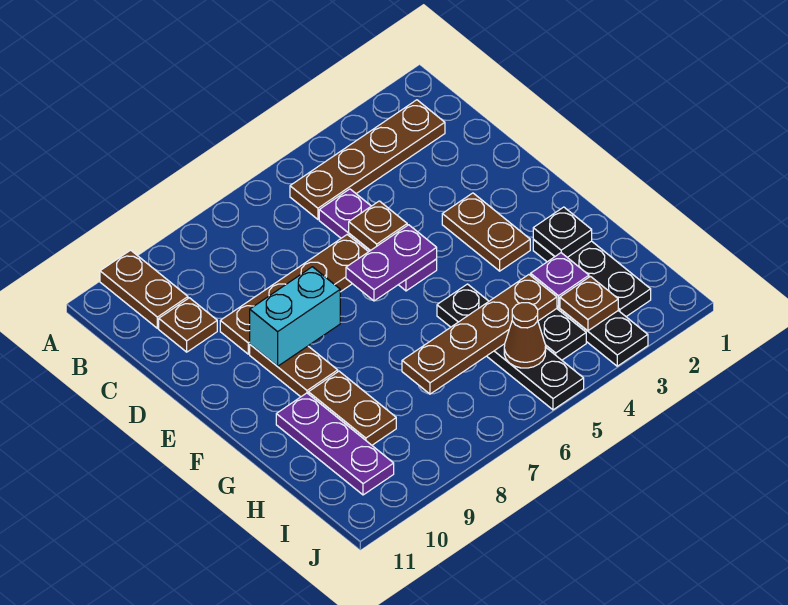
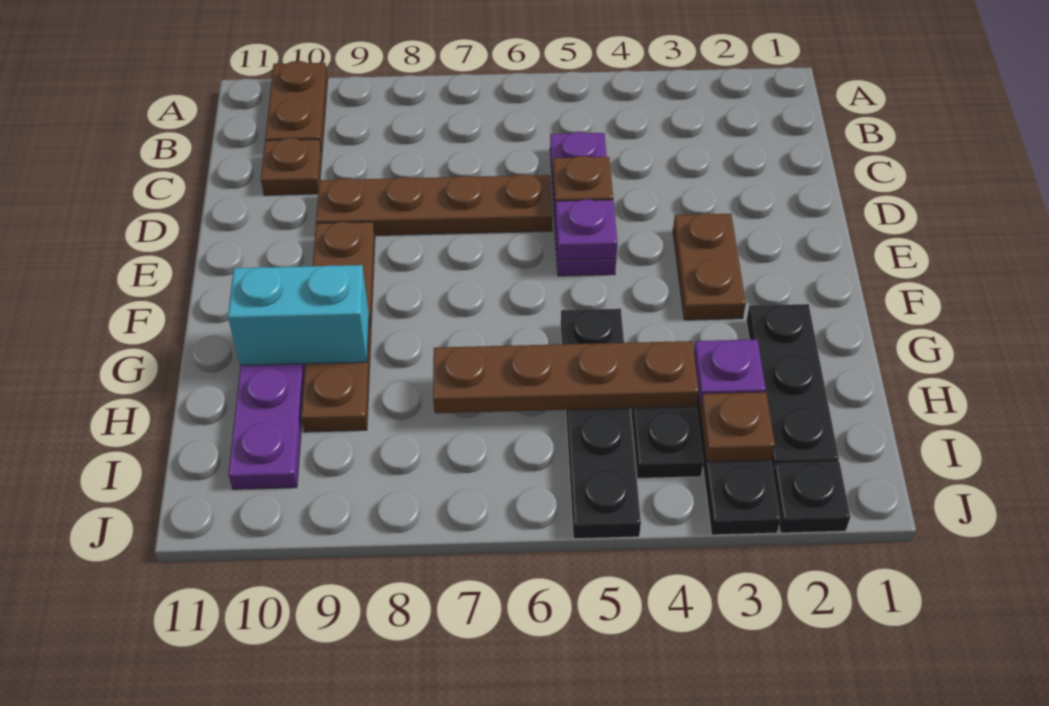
brown 1x4 plate [290,100,445,219] -> none
purple 1x2 plate [346,225,437,301] -> purple 1x1 plate [556,199,617,260]
cyan 1x2 brick [250,267,340,366] -> cyan 1x2 brick moved to [228,265,369,365]
black 1x1 plate [533,207,592,257] -> black 1x1 plate moved to [773,462,850,533]
brown 1x1 cone [504,303,546,368] -> none

